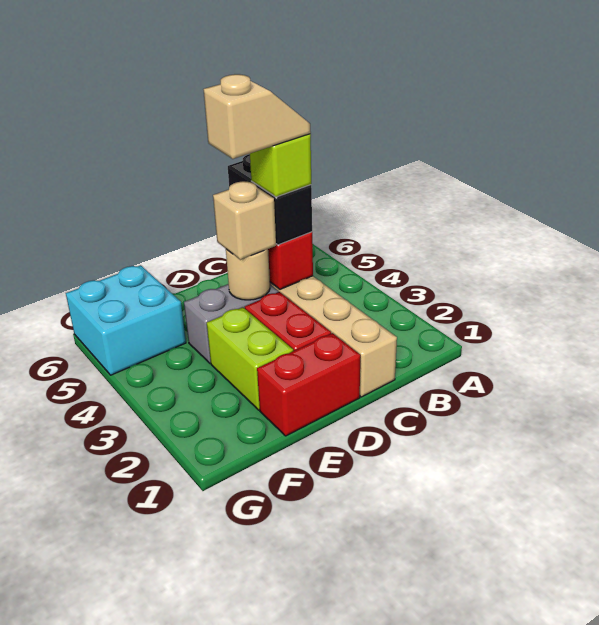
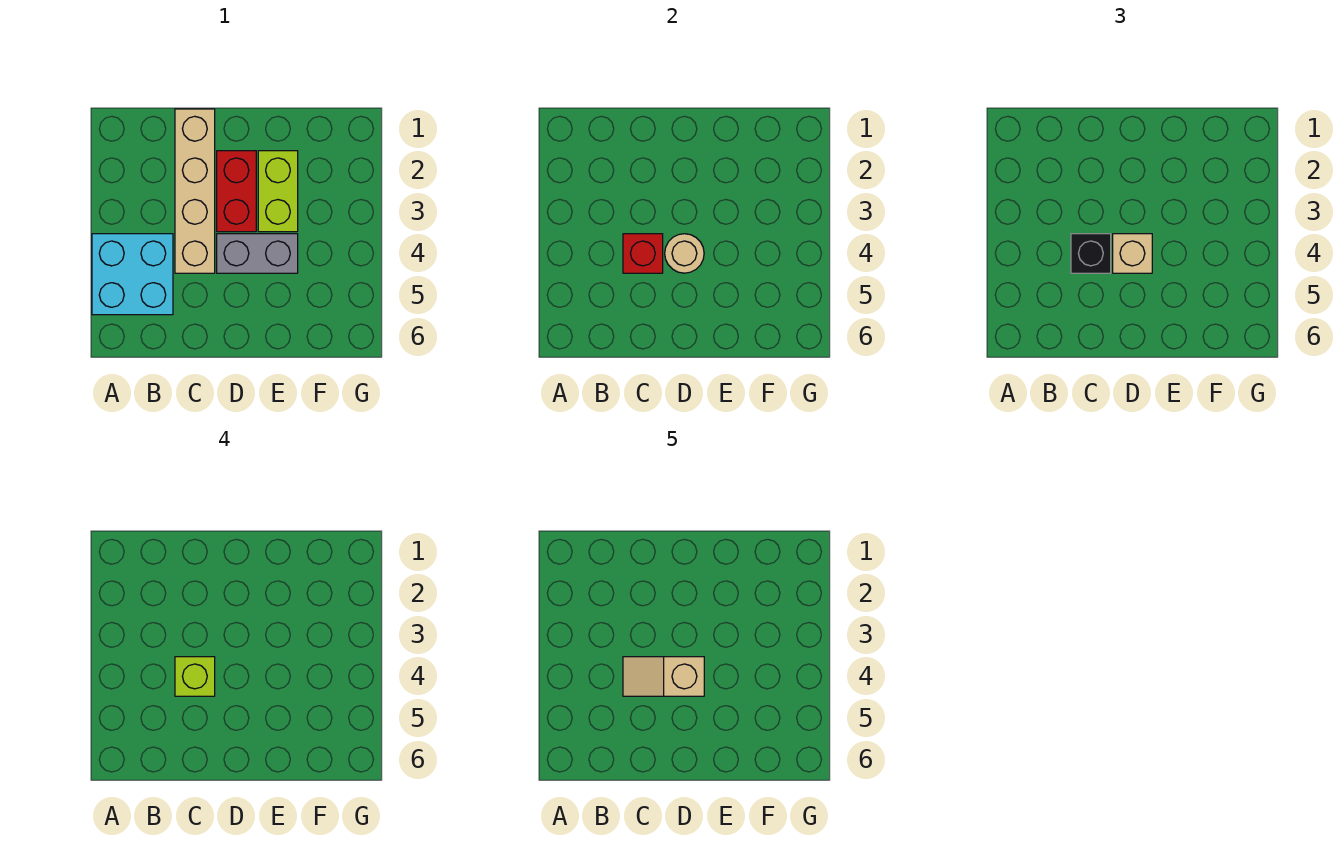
black 1x2 brick [228,154,312,245] -> black 1x1 brick [1071,234,1111,273]
red 1x2 brick [257,333,360,436] -> none
cyan 2x2 brick [66,265,186,375] -> cyan 2x2 brick moved to [92,234,173,315]

